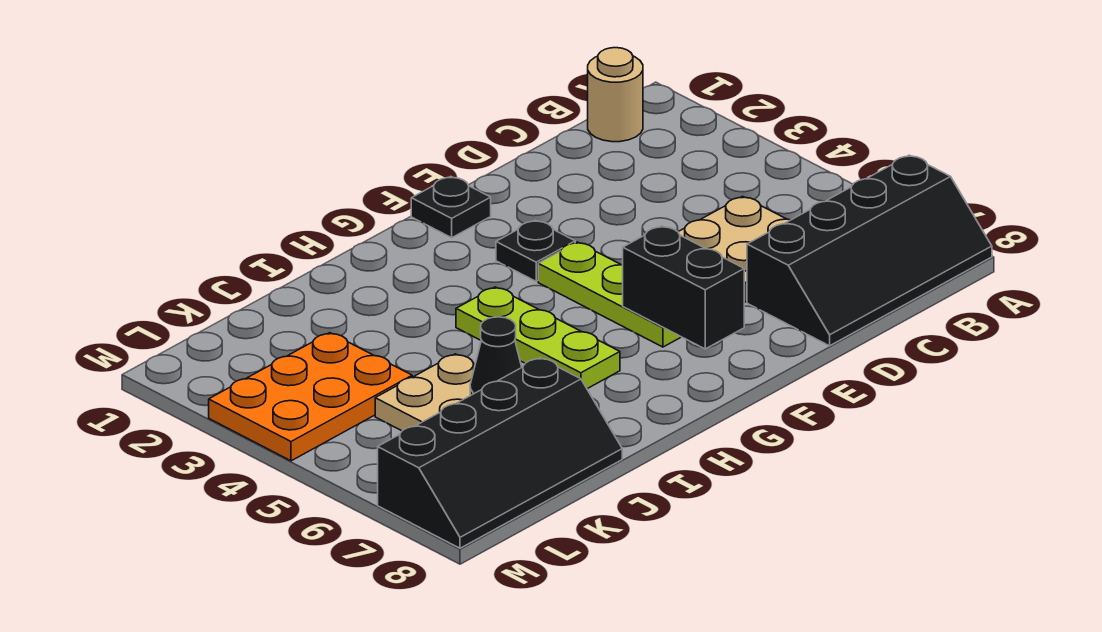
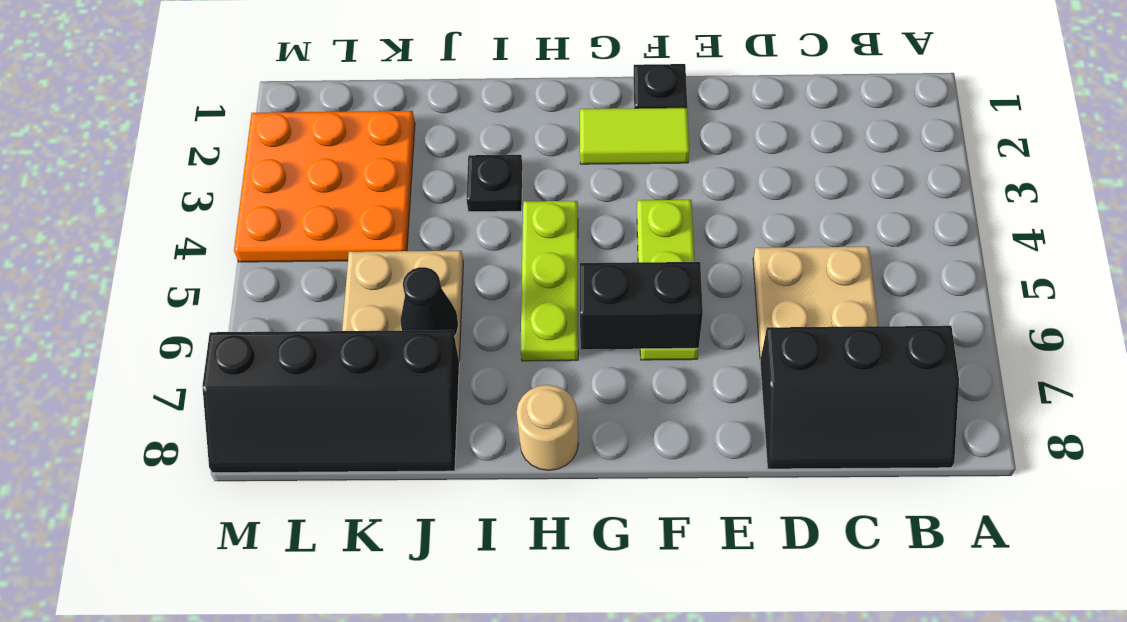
black 2x4 slope [747,155,992,346] -> black 2x3 slope [760,326,959,469]
tan 1x1 round brick [588,48,643,142] -> tan 1x1 round brick moved to [517,385,578,470]
none -> lime 1x2 tile [580,108,689,164]
black 1x1 plate [496,220,575,281] -> black 1x1 plate moved to [466,155,522,212]
black 1x2 brick [623,226,744,349] -> black 1x2 brick turned to [580,262,703,349]
orange 2x3 plate [209,333,412,461] -> orange 3x3 plate [234,111,415,262]

